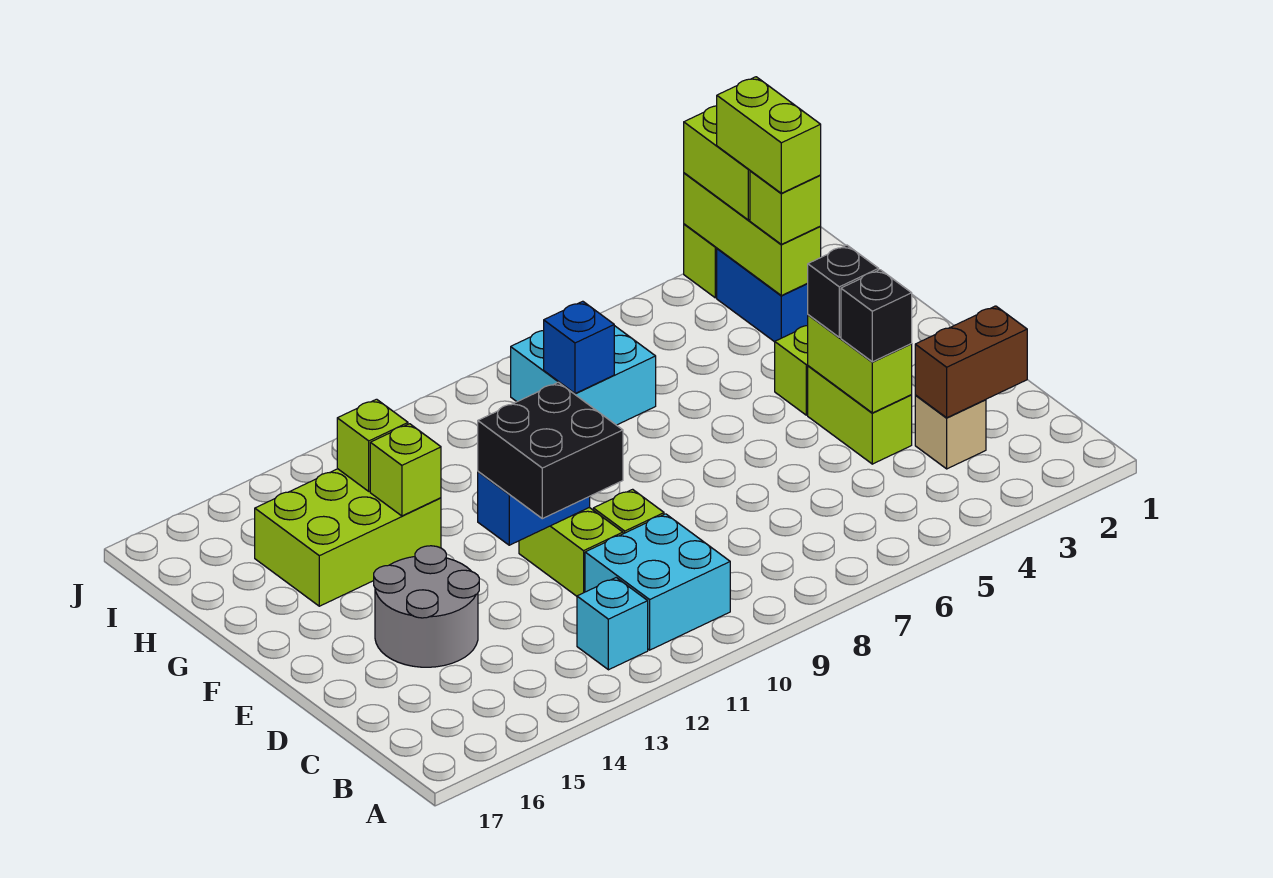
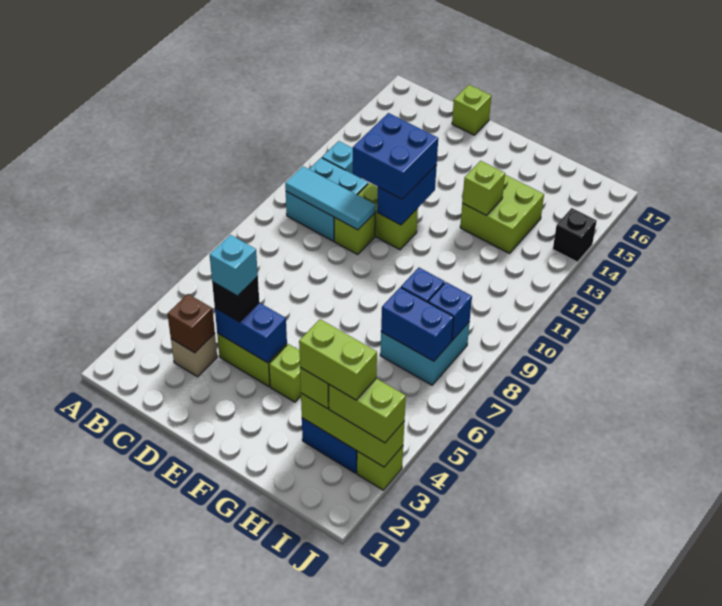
none -> cyan 1x3 tile [285,166,375,230]
brown 1x2 brick [915,306,1027,418] -> brown 1x1 brick [167,294,215,353]
lime 1x2 brick [808,315,912,413] -> blue 1x2 brick [215,303,287,363]
none -> cyan 1x1 brick [210,235,258,296]
black 2x2 brick [478,382,623,519] -> blue 2x2 brick [353,113,438,199]
grey 2x2 round brick [374,546,479,667] -> none
black 1x1 brick [808,245,879,337] -> black 1x1 brick moved to [553,208,597,262]
lime 2x3 brick [255,469,441,606] -> lime 2x2 brick [460,175,544,253]
none -> blue 1x2 brick [381,287,454,361]
lime 1x1 brick [337,399,408,491] -> lime 1x1 brick moved to [452,85,491,135]
none -> blue 1x1 brick [428,282,472,340]

